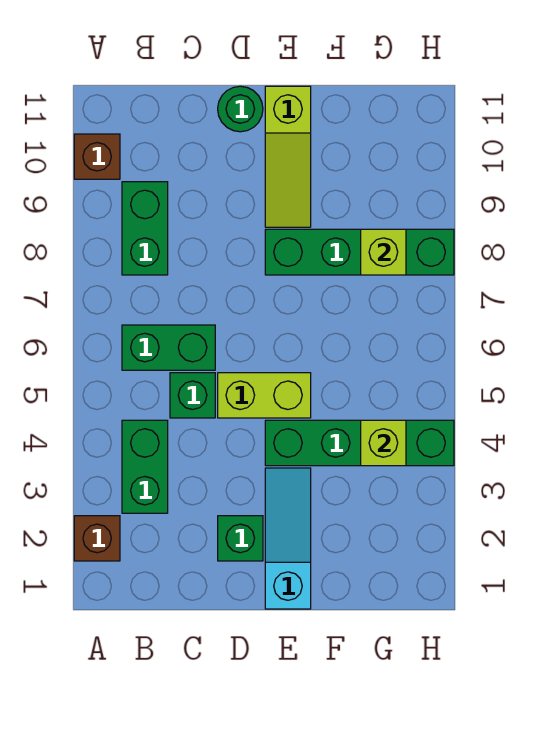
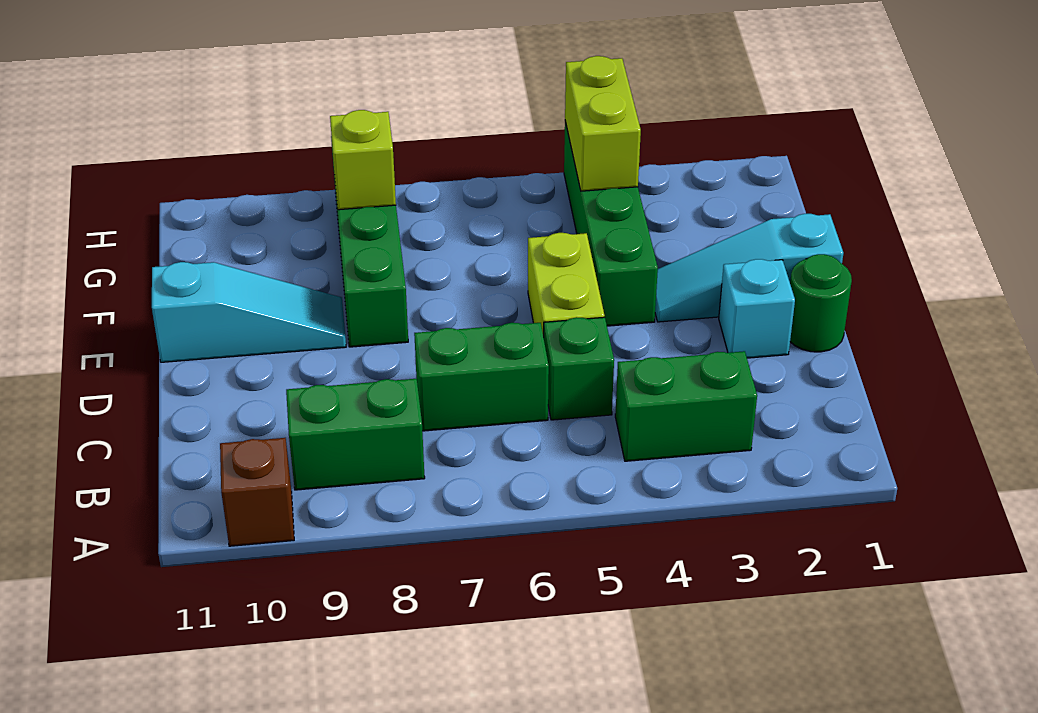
brown 1x1 brick [74,516,120,561] -> none
green 1x2 brick [122,325,215,370] -> green 1x2 brick turned to [414,323,549,431]
green 1x1 brick [218,516,263,561] -> cyan 1x1 brick [719,259,795,358]
green 1x1 round brick [218,86,263,132] -> green 1x1 round brick moved to [790,254,852,352]
lime 1x3 slope [265,86,311,227] -> cyan 1x3 slope [152,262,346,362]
lime 1x1 brick [361,420,406,466] -> lime 1x2 brick [565,56,641,191]

